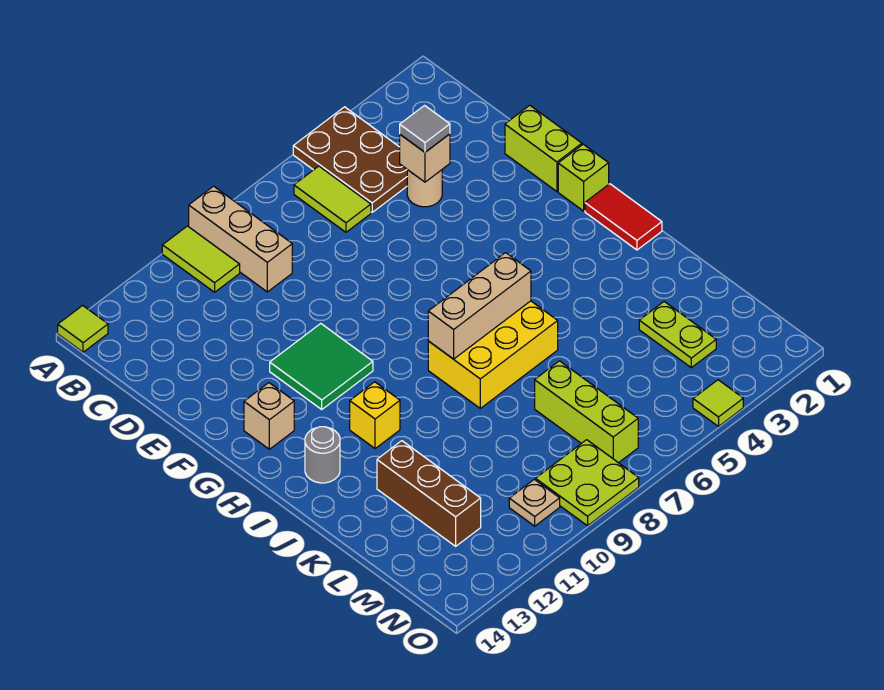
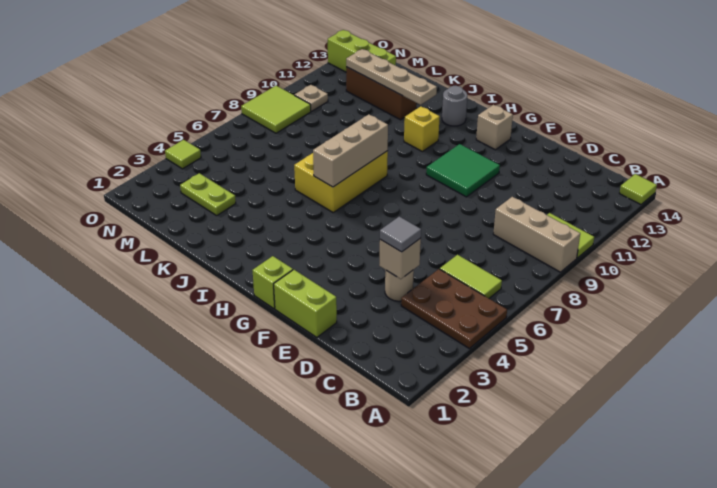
red 1x2 tile [585,184,662,250] -> none
none -> tan 1x4 plate [346,49,437,105]
lime 1x3 brick [535,361,638,463] -> lime 1x3 brick moved to [328,30,396,72]
lime 2x2 plate [536,440,639,526] -> lime 2x2 tile [241,86,311,133]

